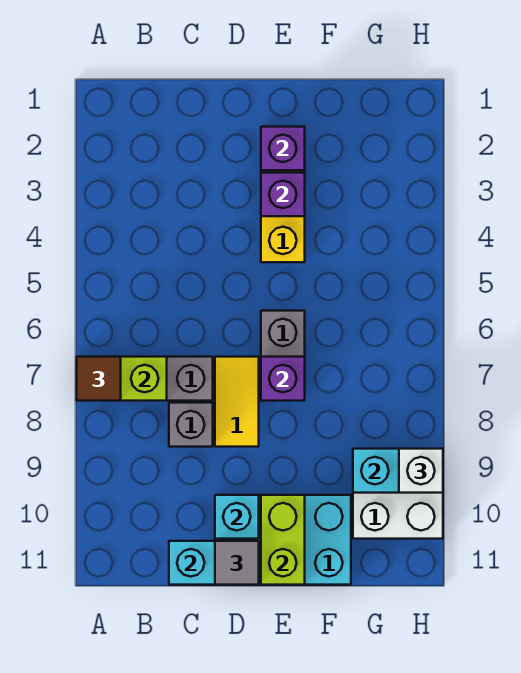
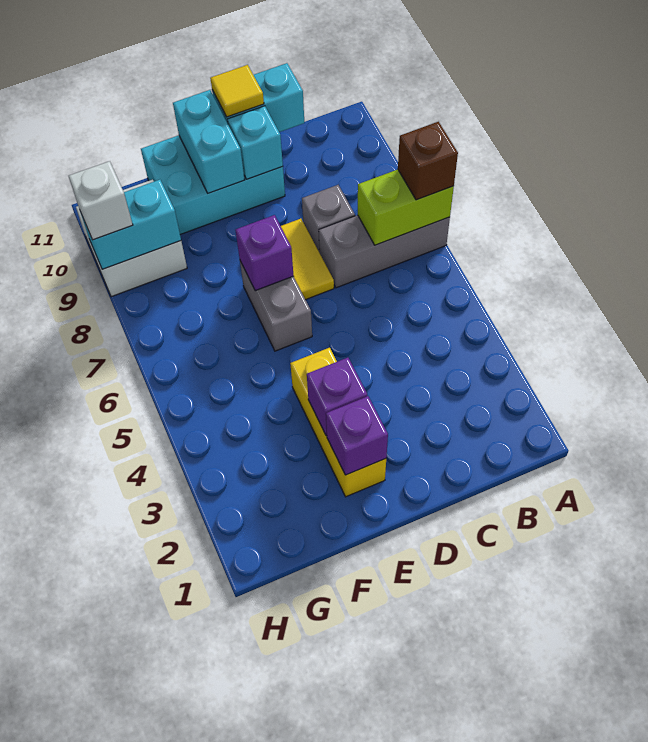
brown 1x1 tile [77,357,121,401] -> brown 1x1 brick [398,122,458,200]
grey 1x1 tile [215,541,259,585] -> yellow 1x1 tile [210,65,264,117]
lime 1x2 brick [261,495,305,585] -> cyan 1x2 brick [173,90,244,193]

